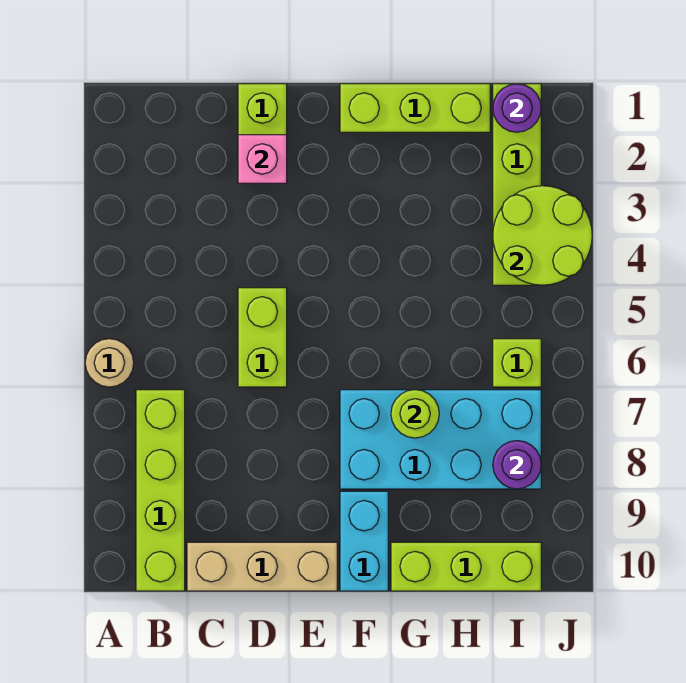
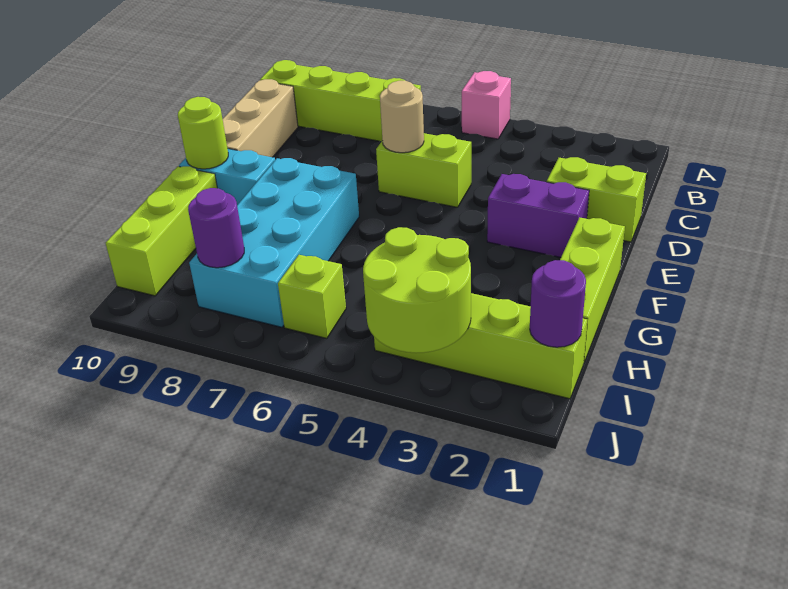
tan 1x1 round brick [85,339,134,387] -> tan 1x1 round brick moved to [380,81,424,153]
pink 1x1 brick [238,135,287,183] -> pink 1x1 brick moved to [462,71,511,139]
none -> purple 1x2 brick [487,174,589,257]
lime 1x1 round brick [391,390,439,438] -> lime 1x1 round brick moved to [178,97,228,169]

